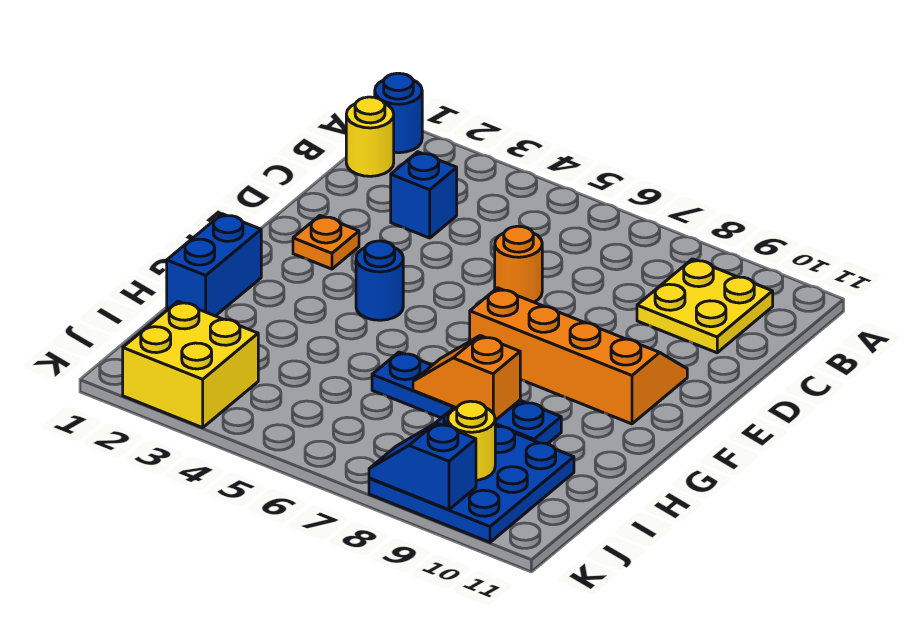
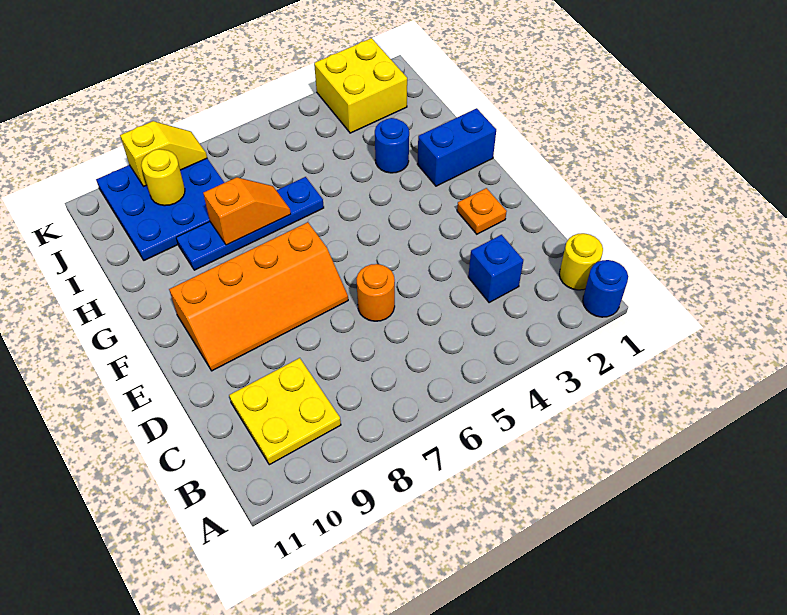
blue 1x1 round brick [356,241,403,320] -> blue 1x1 round brick moved to [375,118,409,173]
blue 1x2 brick [167,214,261,316] -> blue 1x2 brick turned to [417,108,496,186]
blue 1x2 slope [369,423,476,510] -> yellow 1x2 slope [120,121,207,186]

